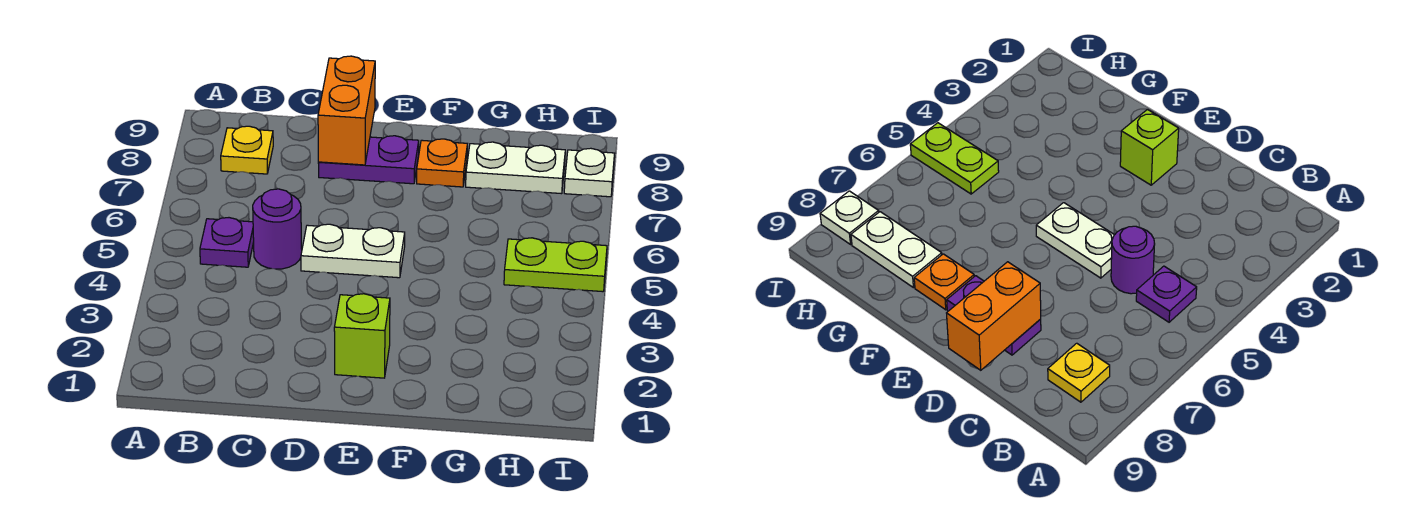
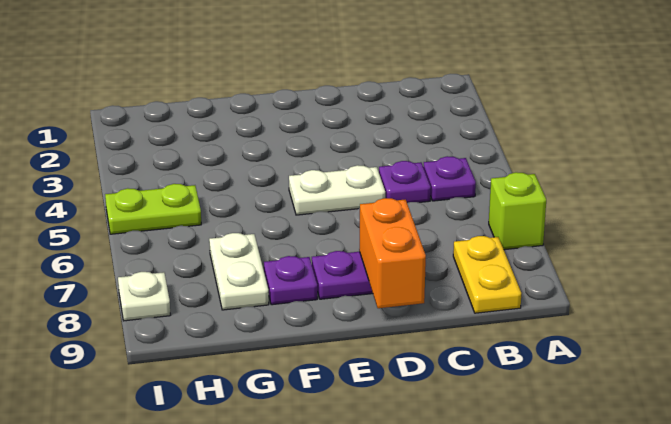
yellow 1x1 plate [221,126,273,174] -> yellow 1x2 plate [453,236,521,313]
purple 1x1 round brick [253,189,302,269] -> purple 1x1 plate [379,161,431,203]
lime 1x1 brick [334,294,390,378] -> lime 1x1 brick moved to [489,172,546,250]
orange 1x1 plate [417,139,467,187] -> purple 1x1 plate [264,256,317,305]
white 1x2 plate [466,142,565,194] -> white 1x2 plate turned to [209,233,269,310]

